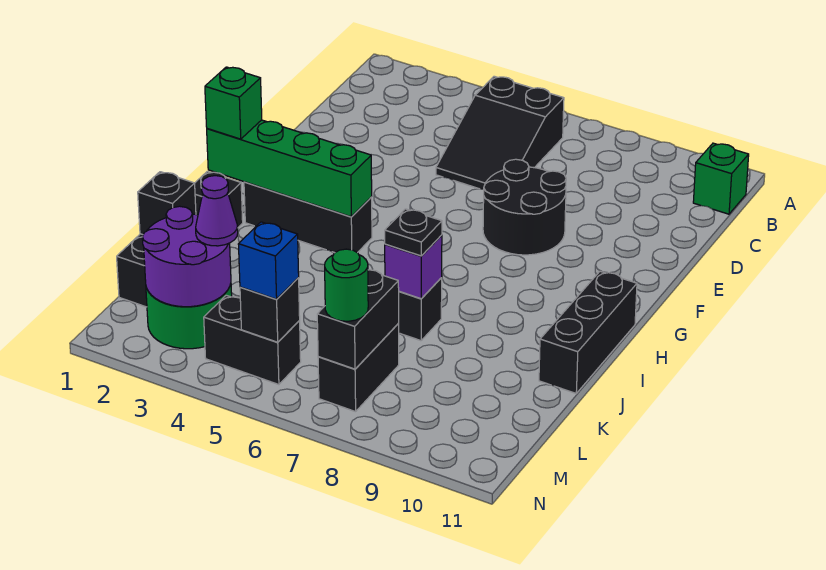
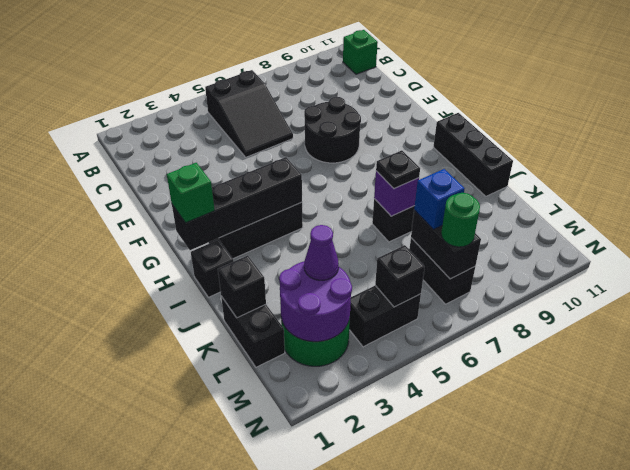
green 1x4 brick [207,120,372,217] -> black 1x4 brick [172,157,302,250]
blue 1x1 brick [238,222,299,299] -> blue 1x1 brick moved to [414,169,465,230]

